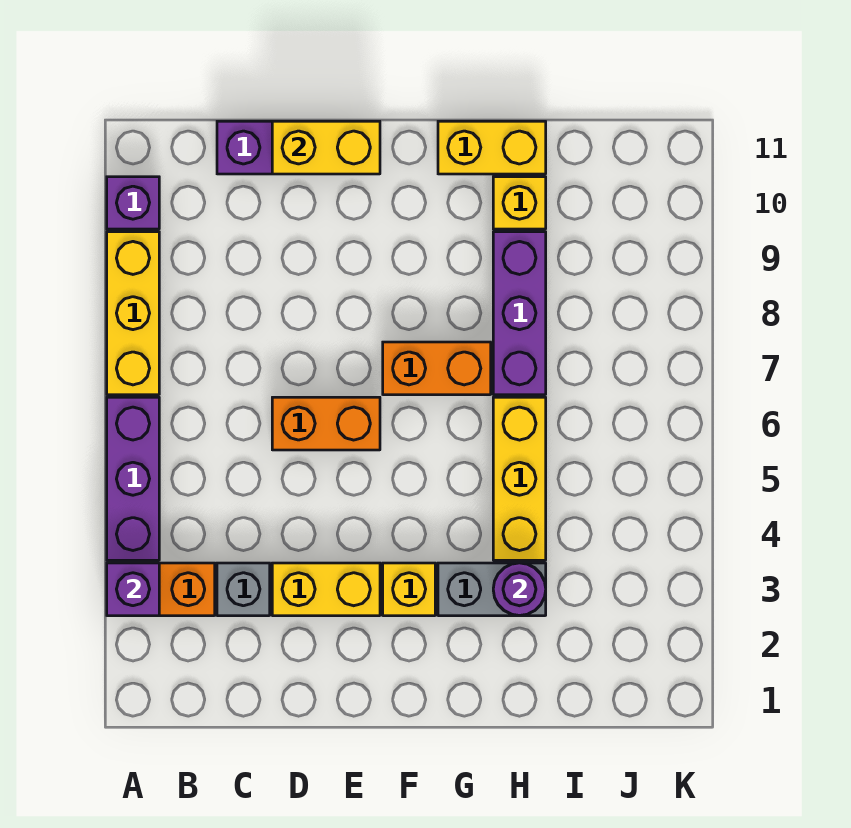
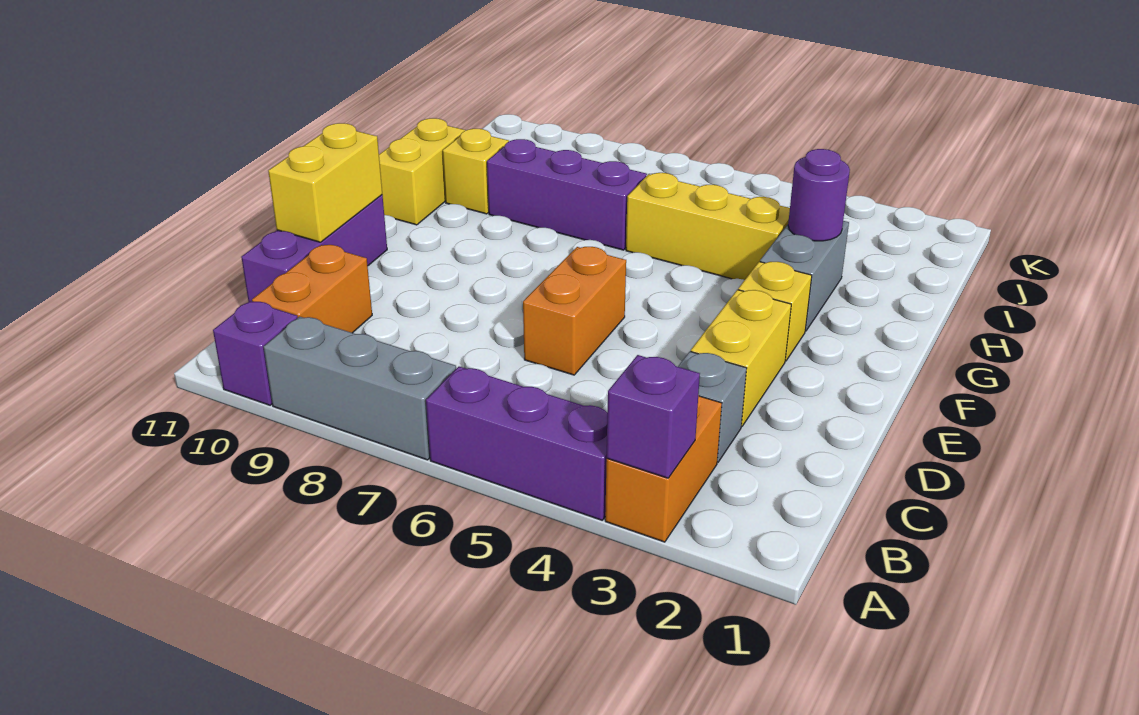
yellow 1x3 brick [107,232,159,395] -> grey 1x3 brick [264,316,456,460]
orange 1x2 brick [383,342,491,395] -> orange 1x2 brick moved to [252,245,372,333]

